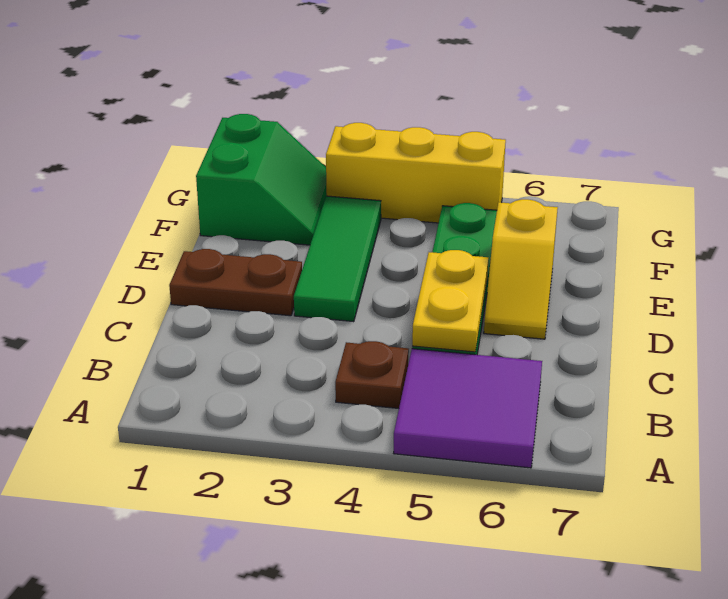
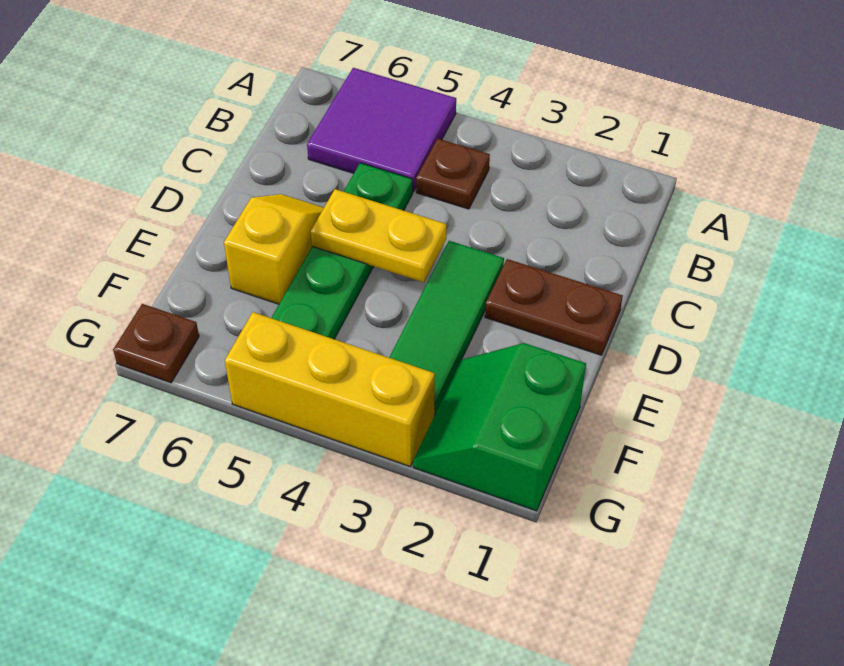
yellow 1x2 plate [412,250,488,352] -> yellow 1x2 plate turned to [311,189,446,282]
none -> brown 1x1 plate [113,304,199,383]

